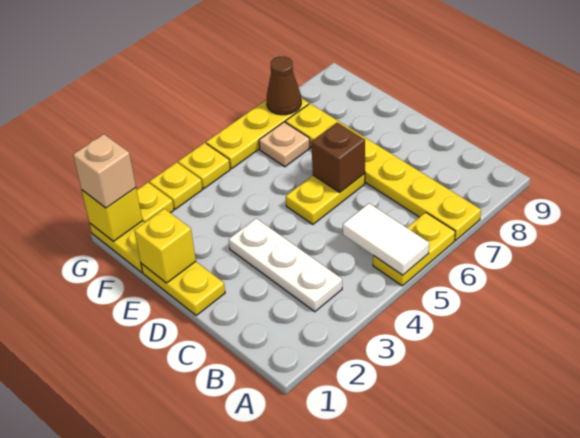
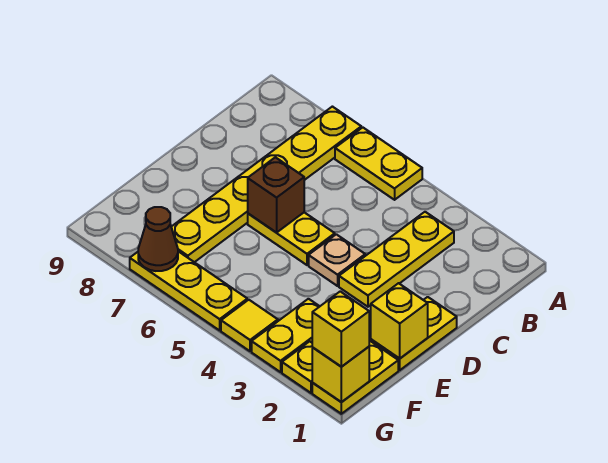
white 1x2 tile [343,203,429,275] -> none
white 1x3 plate [229,218,342,312] -> yellow 1x3 plate [339,212,454,307]
tan 1x1 plate [259,122,310,167] -> tan 1x1 plate moved to [309,234,365,286]
tan 1x1 brick [73,134,136,208] -> yellow 1x1 brick [312,291,369,367]
yellow 1x1 plate [150,162,203,209] -> yellow 1x2 plate [252,299,320,372]
yellow 1x1 plate [178,143,230,189] -> yellow 1x1 tile [221,300,278,351]

